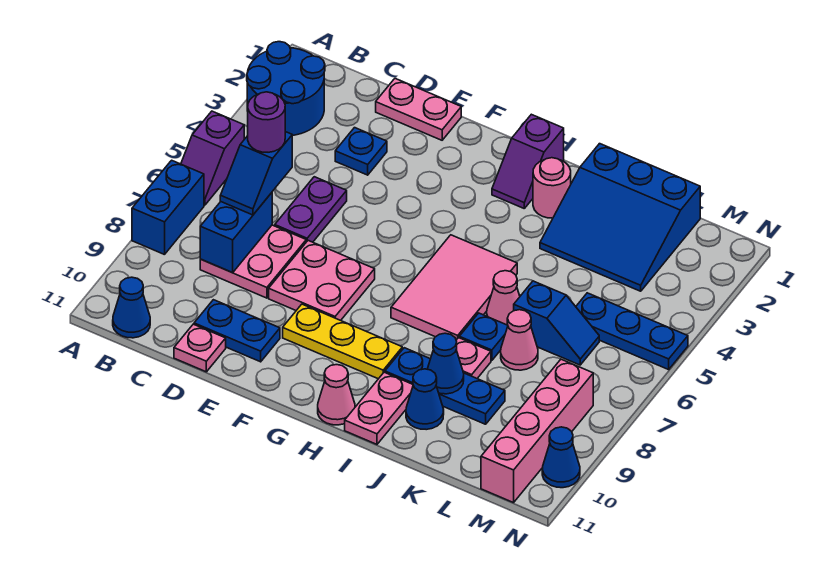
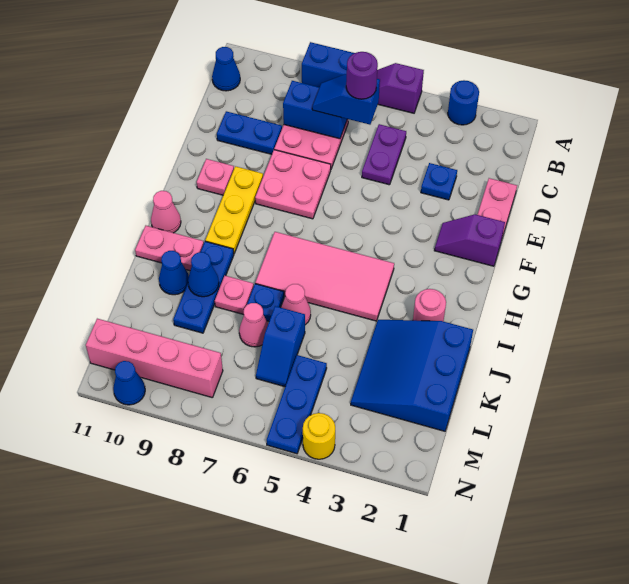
blue 2x2 round brick [247,42,325,135] -> blue 1x1 round brick [448,80,479,125]
purple 1x2 plate [275,177,347,242] -> purple 1x2 plate turned to [362,124,406,185]
blue 1x2 plate [194,300,280,362] -> blue 1x2 plate turned to [217,111,282,154]
pink 1x1 plate [174,324,226,372] -> pink 1x1 plate moved to [197,159,234,195]
purple 1x2 slope [492,114,564,208] -> purple 1x2 slope moved to [434,214,505,266]
pink 2x3 tile [391,235,517,340] -> pink 2x4 tile [255,232,394,321]
none -> yellow 1x1 round brick [303,413,335,459]

